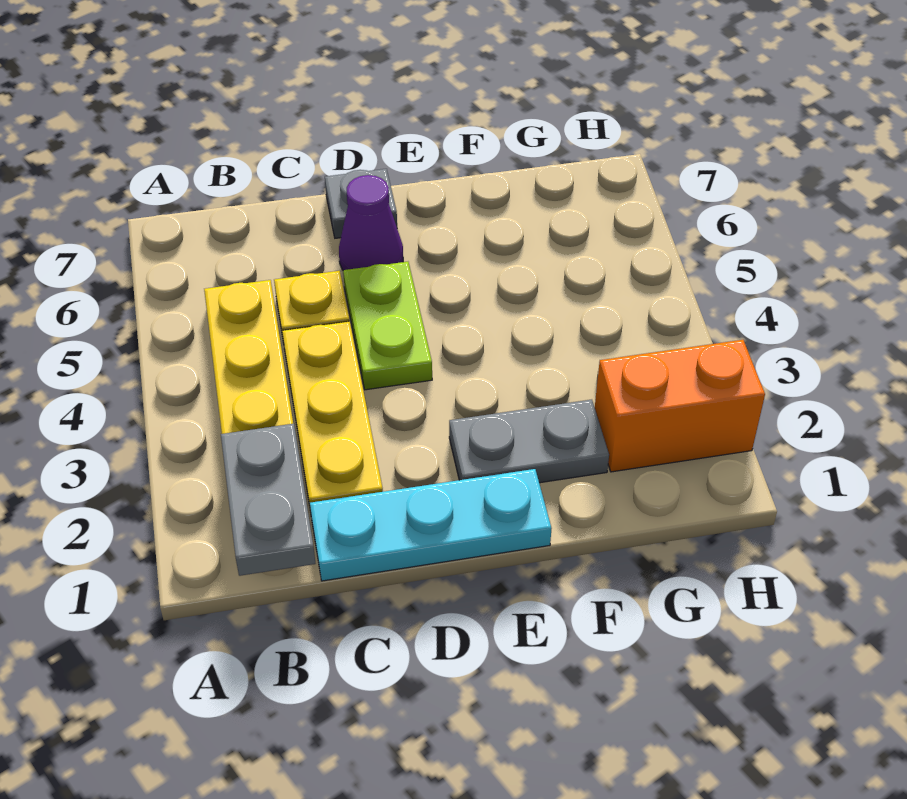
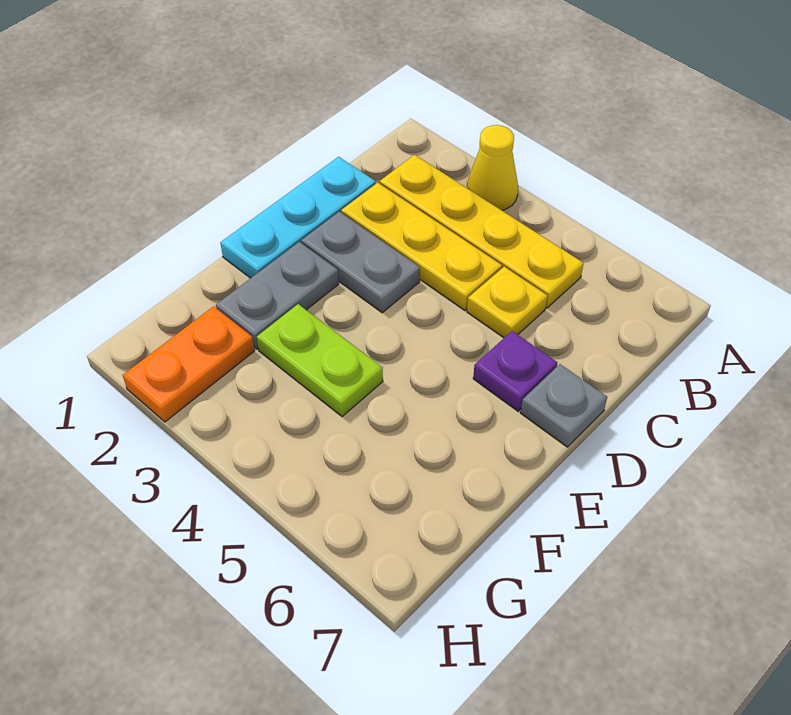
none -> yellow 1x1 cone [467,125,518,210]
grey 1x2 plate [221,424,316,576] -> grey 1x2 plate moved to [301,212,420,313]
lime 1x2 plate [343,262,432,390] -> lime 1x2 plate moved to [257,304,383,417]
purple 1x1 cone [339,175,403,270] -> purple 1x1 plate [473,331,557,411]
orange 1x2 brick [595,340,765,472] -> orange 1x2 plate [123,306,255,422]

